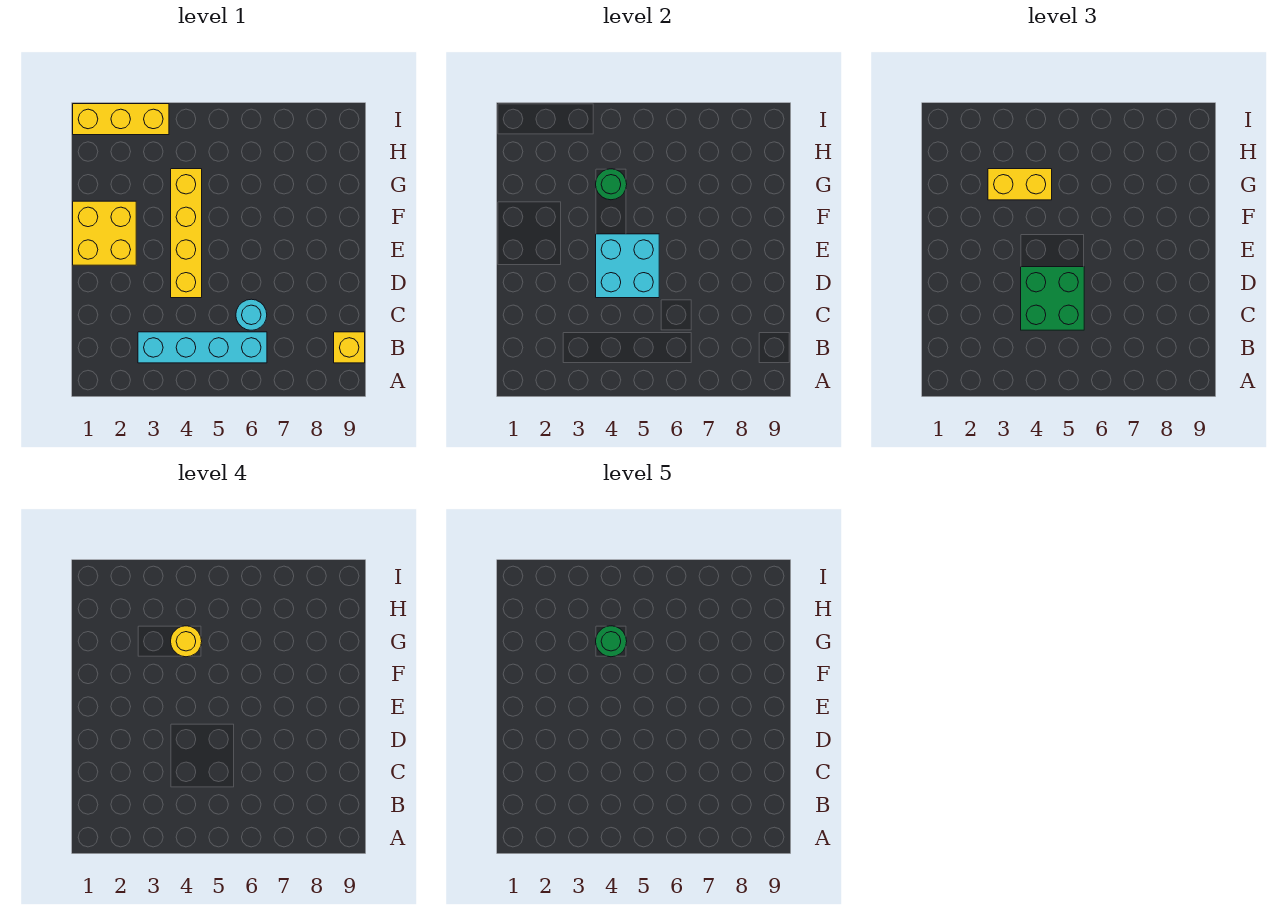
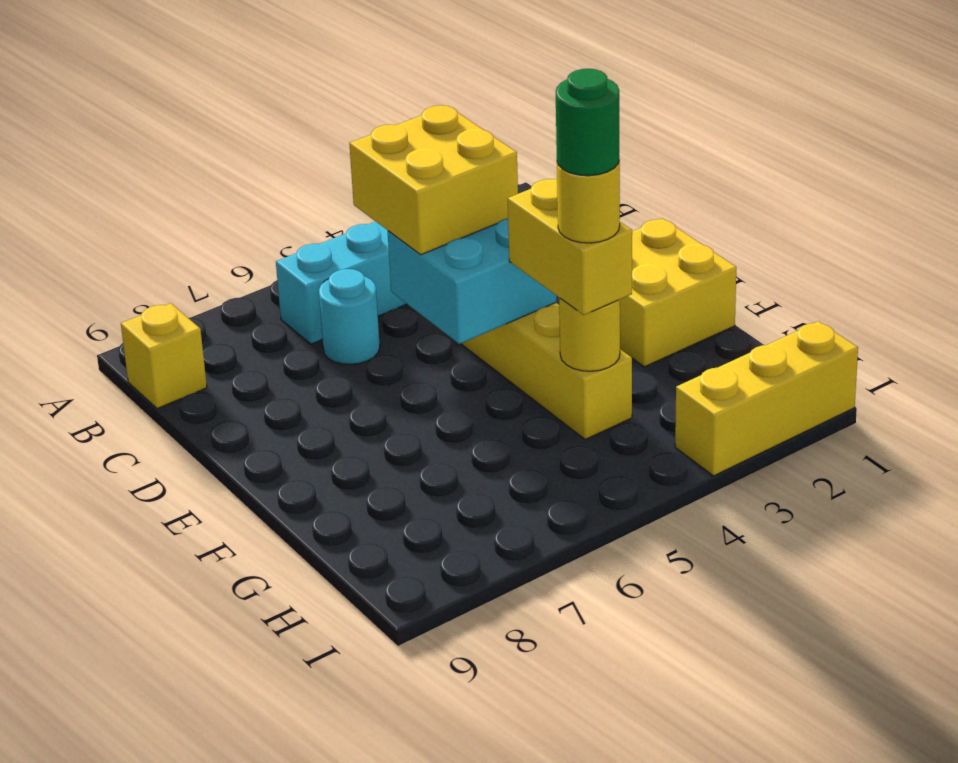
green 2x2 brick [1021,267,1084,330] -> yellow 2x2 brick [349,105,518,255]
yellow 1x2 brick [988,169,1052,200] -> yellow 1x2 brick turned to [508,179,632,315]
green 1x1 round brick [596,169,627,200] -> yellow 1x1 round brick [559,298,620,371]

